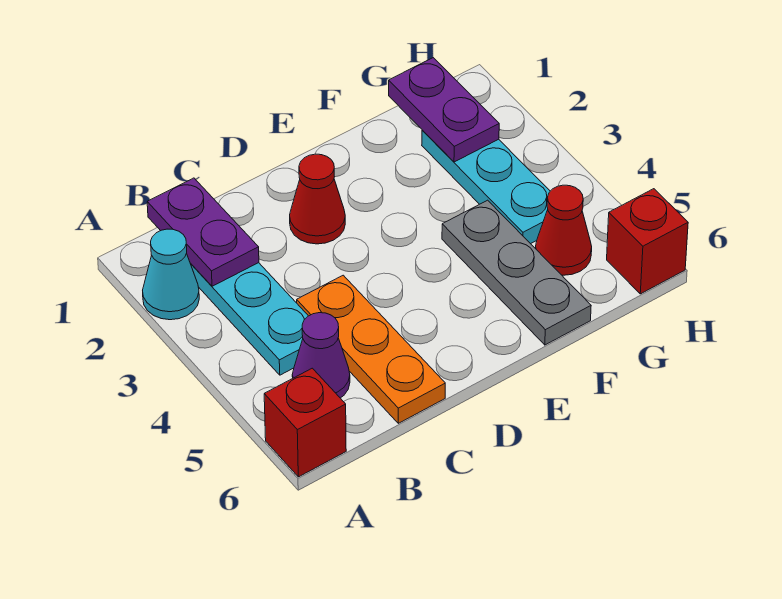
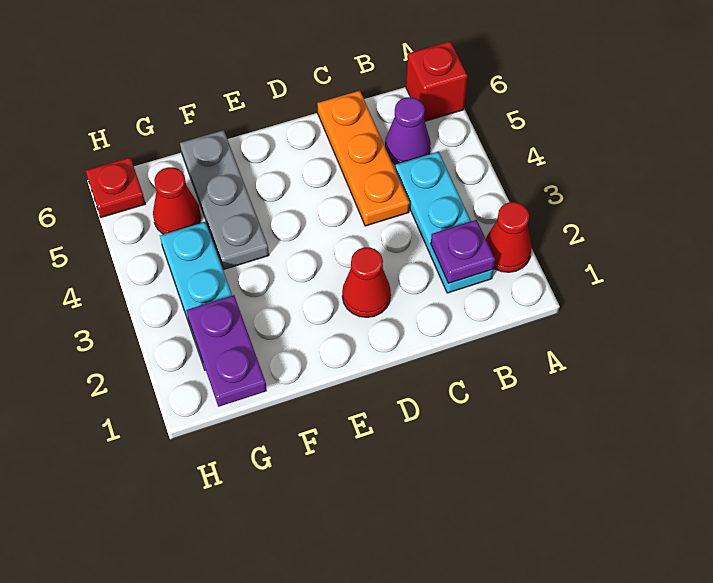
cyan 1x1 cone [143,229,199,320] -> red 1x1 cone [486,202,532,272]
purple 1x2 plate [147,178,259,286] -> purple 1x1 plate [431,220,495,283]
red 1x1 brick [607,189,688,294] -> red 1x1 plate [86,157,145,217]

